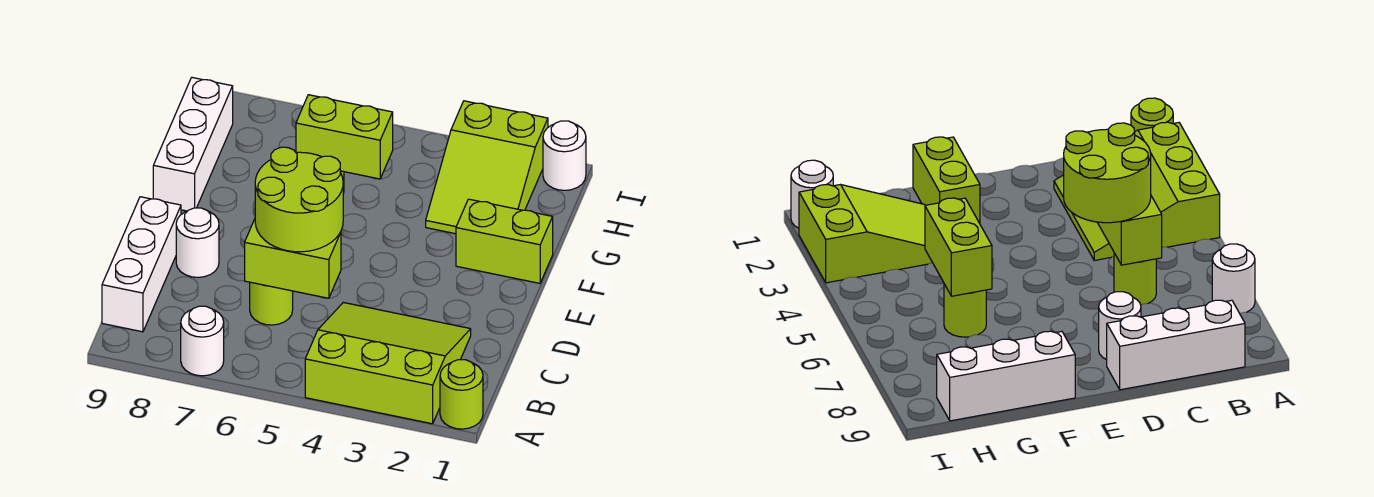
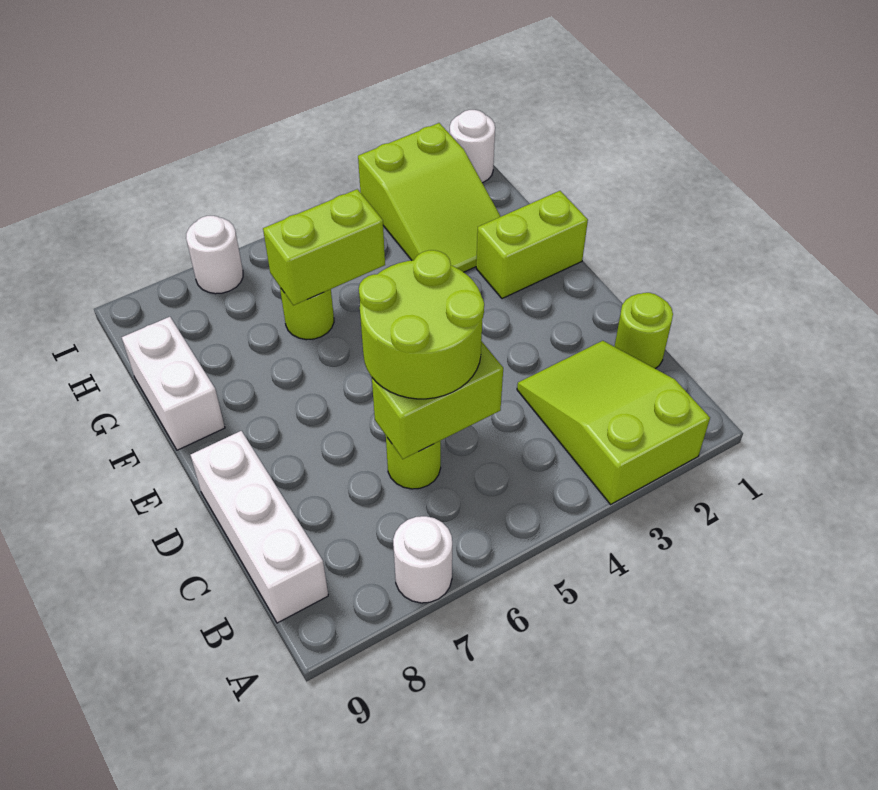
lime 1x1 round brick [440,360,483,429] -> lime 1x1 round brick moved to [614,293,673,369]
lime 3x3 slope [305,302,471,424] -> lime 2x3 slope [517,341,710,504]
white 1x1 round brick [176,208,219,277] -> white 1x1 round brick moved to [186,216,243,294]
white 1x3 brick [153,78,233,211] -> white 1x2 brick [122,317,225,450]

